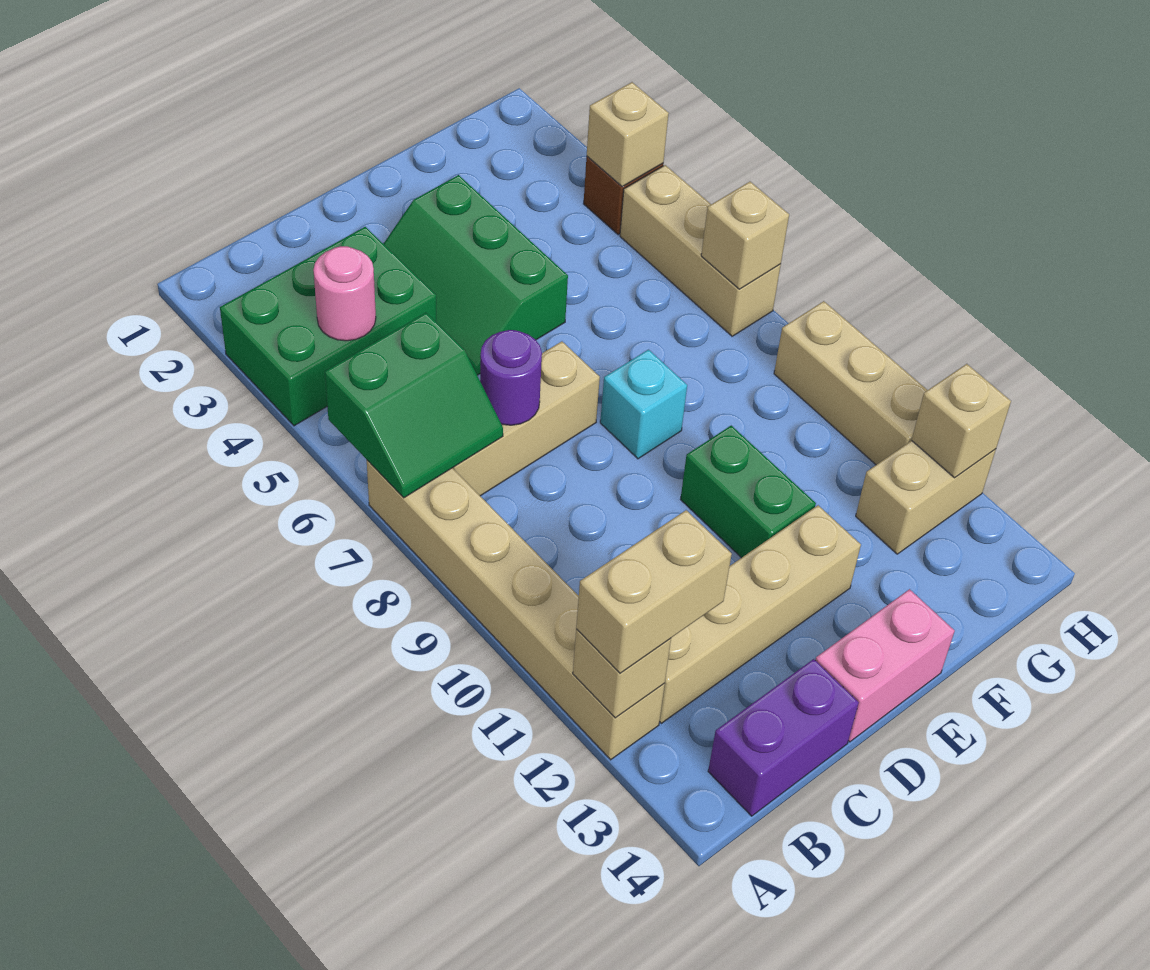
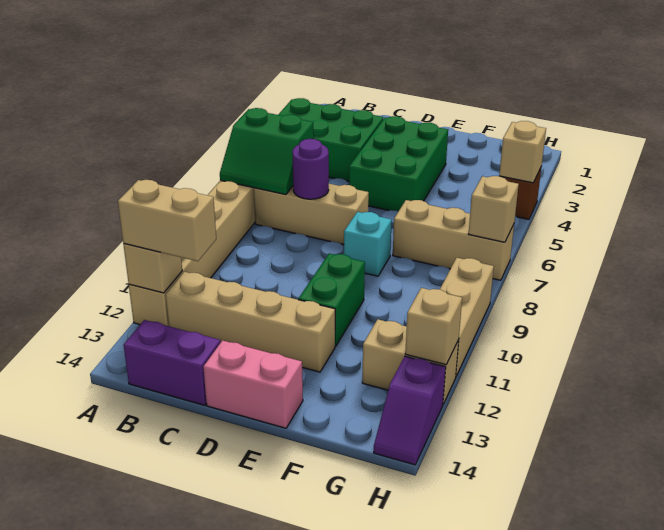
pink 1x1 round brick [313,246,376,341] -> none
green 2x3 slope [384,175,568,375] -> green 2x3 brick [349,116,448,211]
tan 1x3 brick [620,165,781,336] -> tan 1x3 brick turned to [393,200,514,280]
none -> purple 1x2 slope [374,356,446,465]

